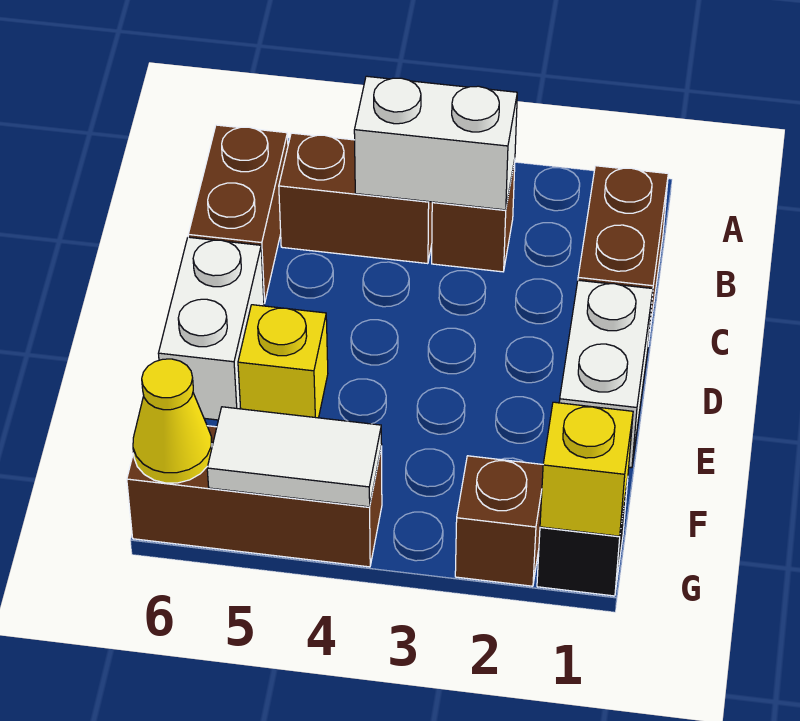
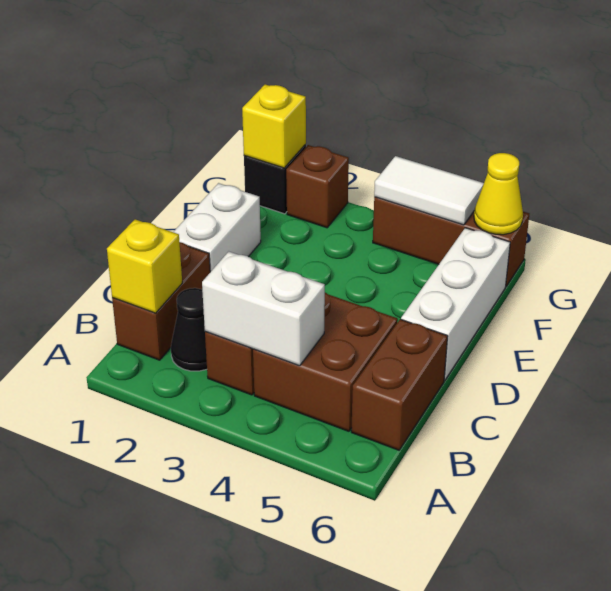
none -> black 1x1 cone [171,288,207,371]
brown 1x2 brick [279,133,432,264] -> brown 2x2 brick [253,293,398,431]
white 1x2 brick [158,237,264,420] -> white 1x3 brick [401,228,510,380]
yellow 1x1 brick [238,305,328,418] -> yellow 1x1 brick moved to [107,219,182,313]

